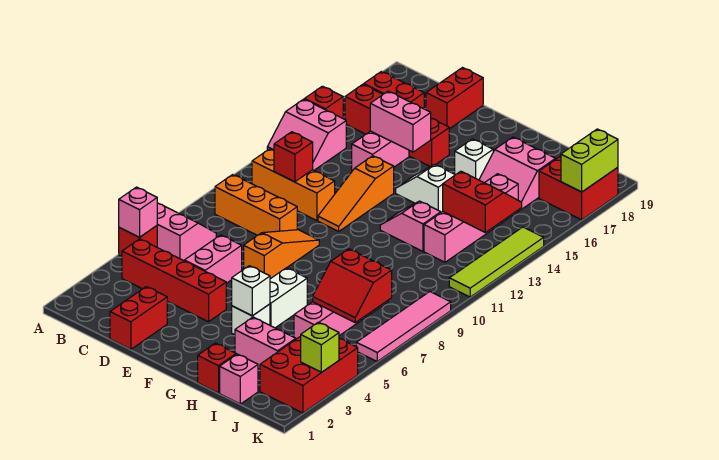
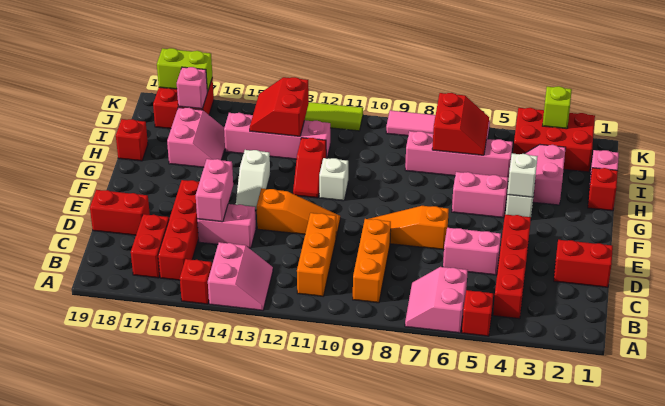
pink 1x1 brick [119,187,157,237] -> pink 1x1 brick moved to [177,67,207,109]
red 1x1 brick [274,132,313,182] -> red 1x1 brick moved to [116,119,148,161]
white 1x2 brick [270,268,307,328] -> pink 1x2 brick [452,172,508,218]
pink 1x2 slope [380,201,441,251] -> red 1x2 slope [293,138,326,198]
white 1x1 brick [455,139,493,180] -> white 1x1 brick moved to [319,158,348,201]

